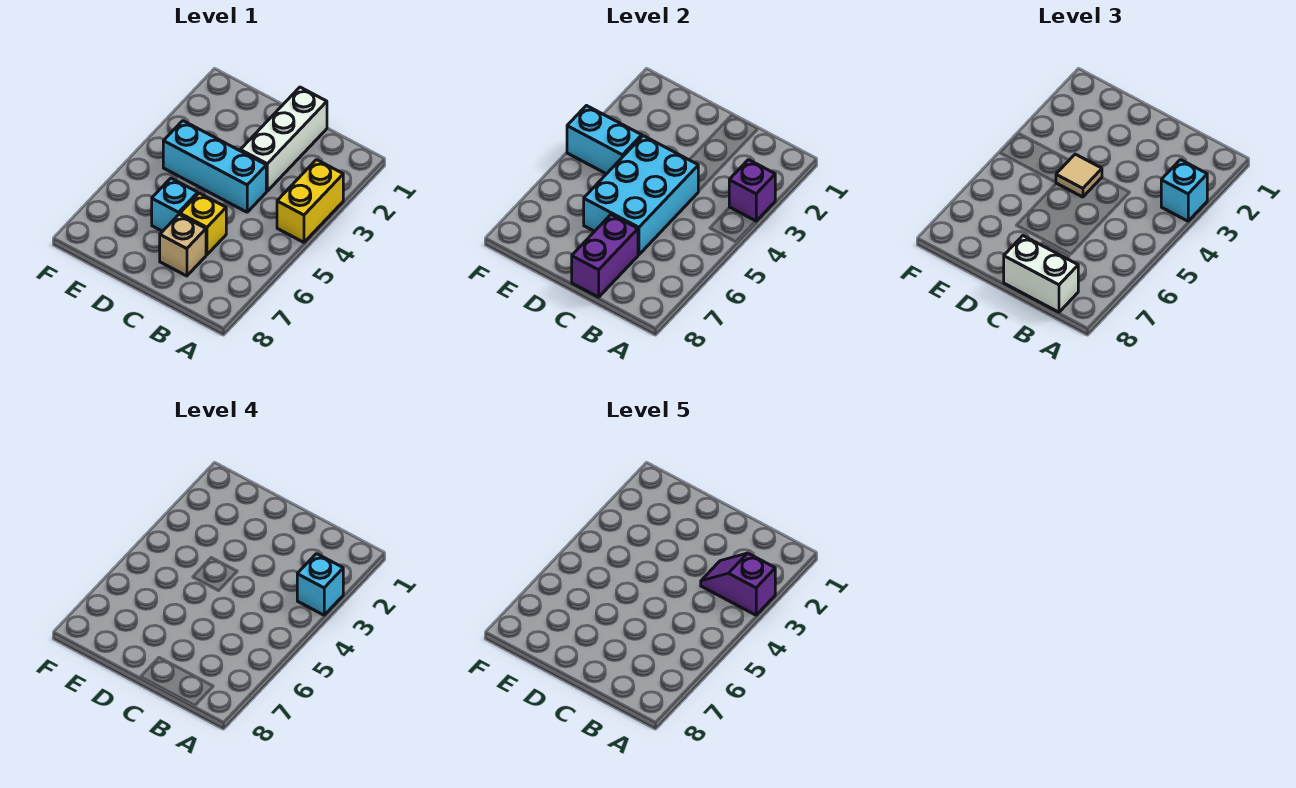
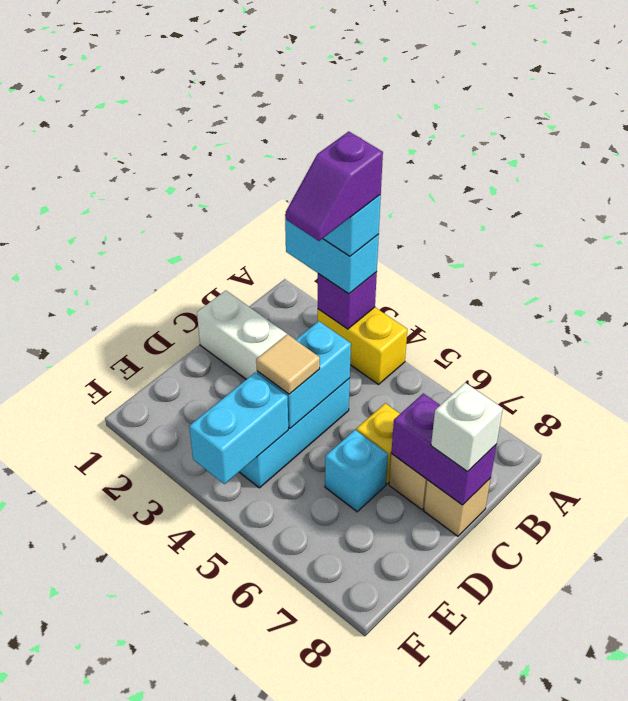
cyan 1x1 brick [1161,160,1207,221] -> cyan 1x2 brick [285,215,379,294]
white 1x2 brick [1004,236,1078,312] -> white 1x1 brick [431,383,503,471]
cyan 2x3 brick [584,136,698,255] -> cyan 1x2 brick [257,321,351,428]
none -> tan 1x1 brick [424,478,491,536]

